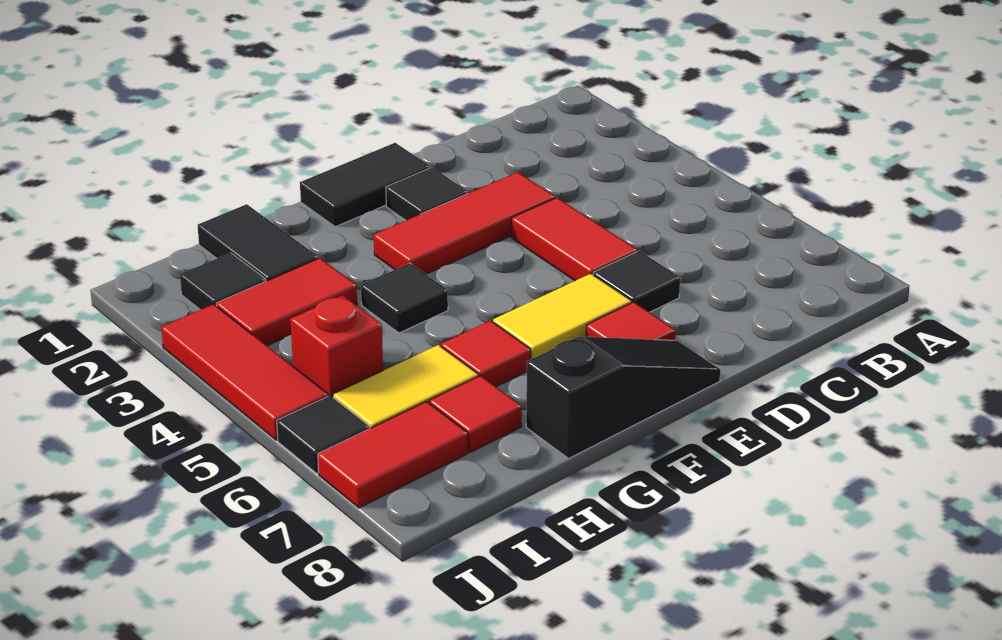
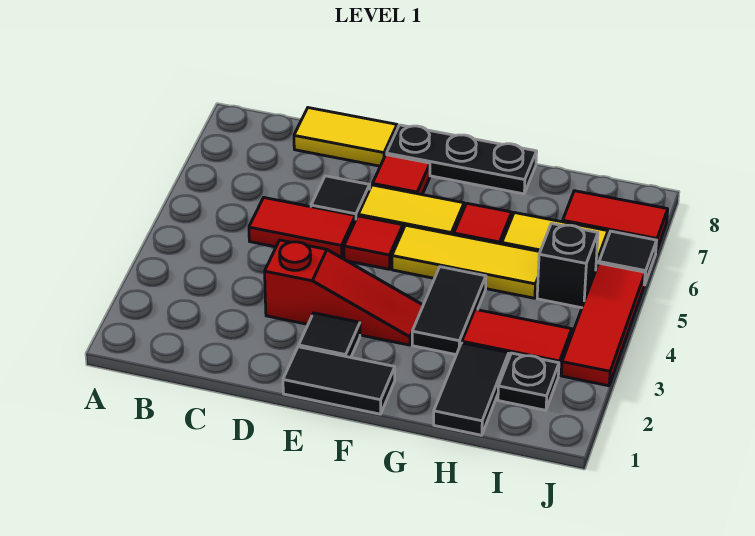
none -> yellow 1x2 tile [294,108,397,166]
red 1x3 tile [374,172,555,274] -> red 1x3 slope [265,240,423,345]
red 1x2 tile [511,198,637,281] -> red 1x2 tile turned to [249,198,355,258]
black 1x3 slope [526,336,721,458] -> black 1x3 plate [386,125,537,194]
none -> yellow 1x3 tile [392,225,540,298]
black 1x1 tile [361,263,448,333] -> black 1x2 tile [412,267,486,355]
red 1x1 tile [429,376,522,452] -> red 1x1 tile moved to [344,216,403,269]
black 1x1 tile [180,253,266,310] -> black 1x1 plate [498,353,559,410]
red 1x1 brick [290,295,383,397] -> black 1x1 brick [537,224,598,308]

